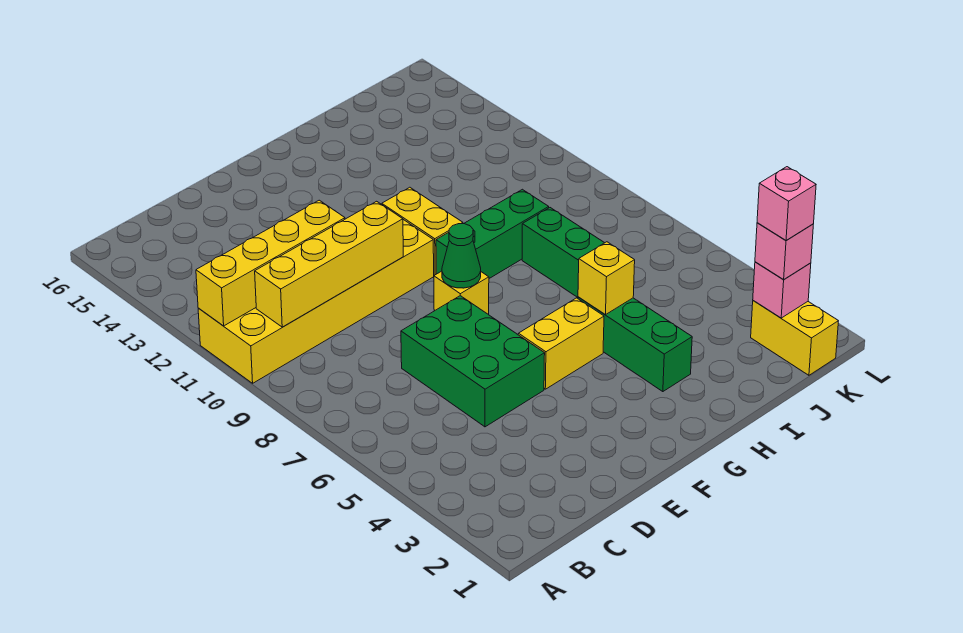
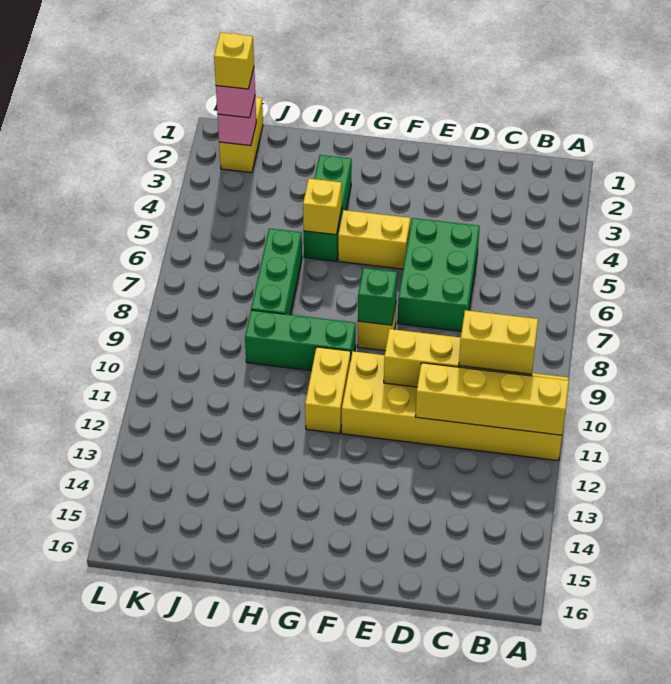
none -> yellow 1x2 brick [459,310,538,374]
green 1x1 cone [442,224,481,288] -> green 1x1 brick [358,268,397,325]
pink 1x1 brick [757,167,816,241] -> yellow 1x1 brick [214,32,254,89]

